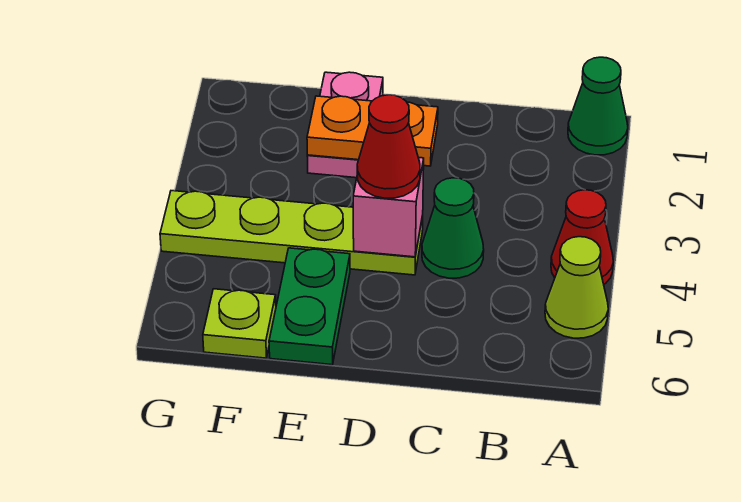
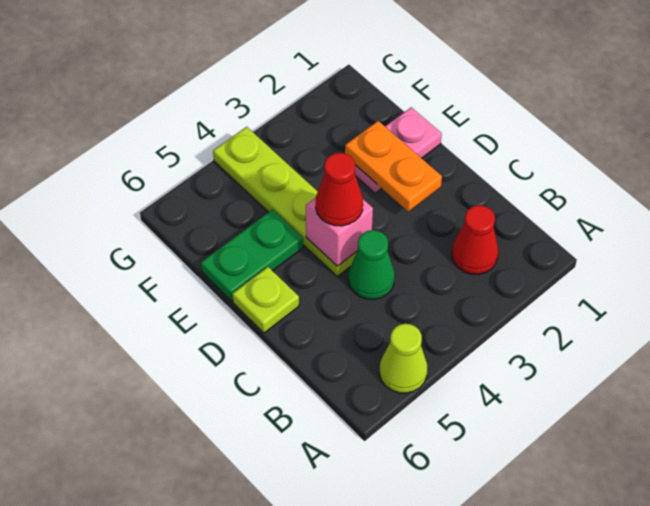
green 1x1 cone [568,57,628,155] -> none
red 1x1 cone [551,190,613,284] -> red 1x1 cone moved to [452,205,498,274]
lime 1x1 plate [203,289,276,358] -> lime 1x1 plate moved to [232,267,299,333]

